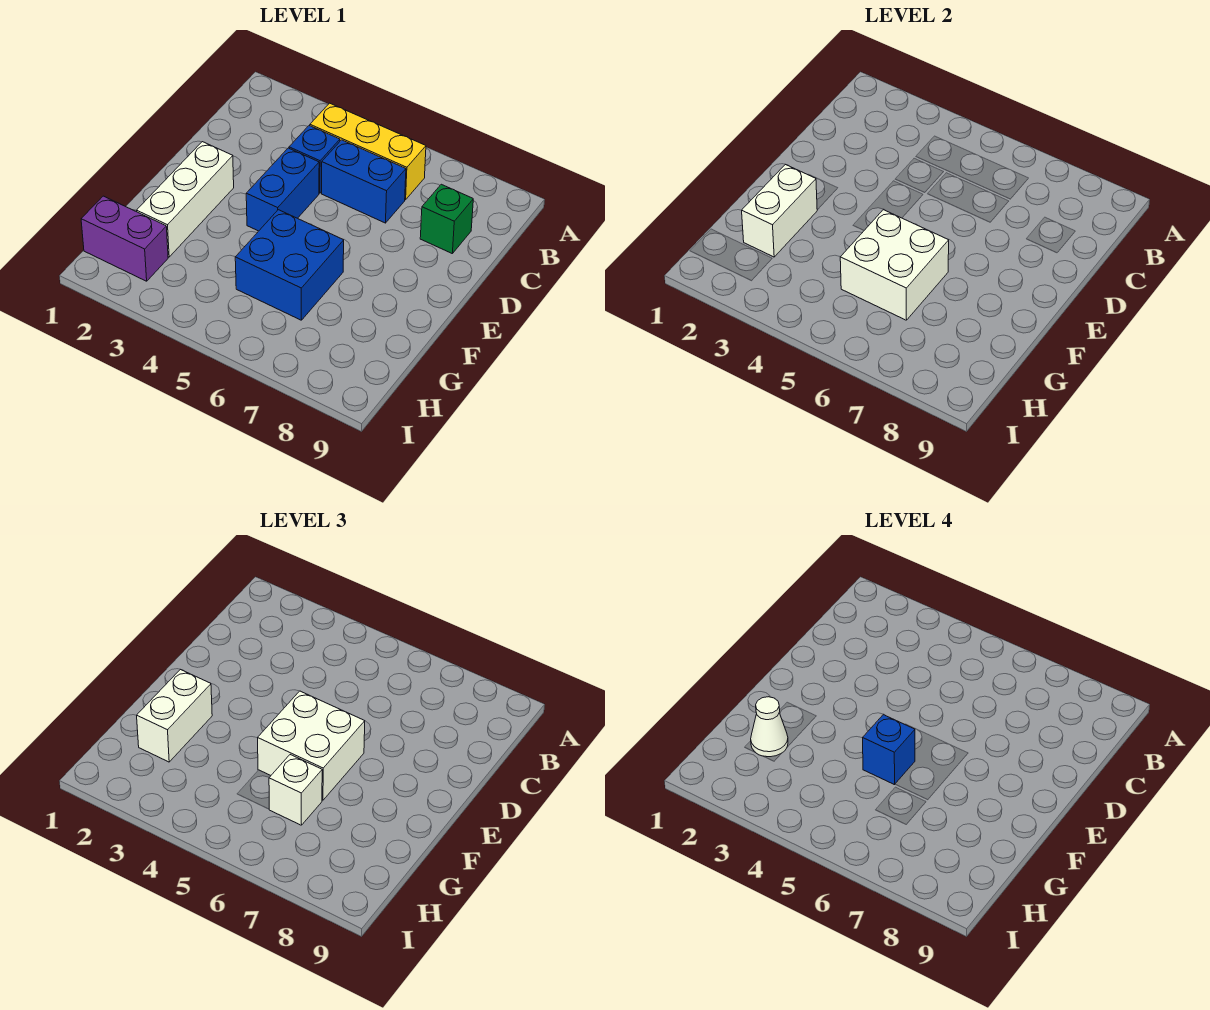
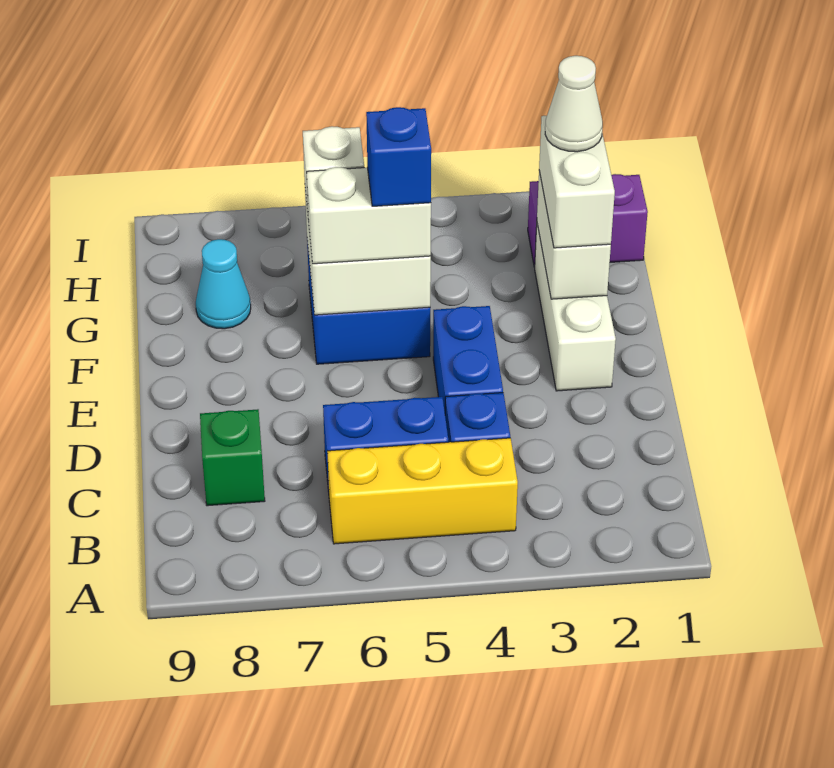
white 2x2 brick [258,691,365,800] -> white 1x2 brick [307,167,431,264]
none -> cyan 1x1 cone [196,239,251,329]

